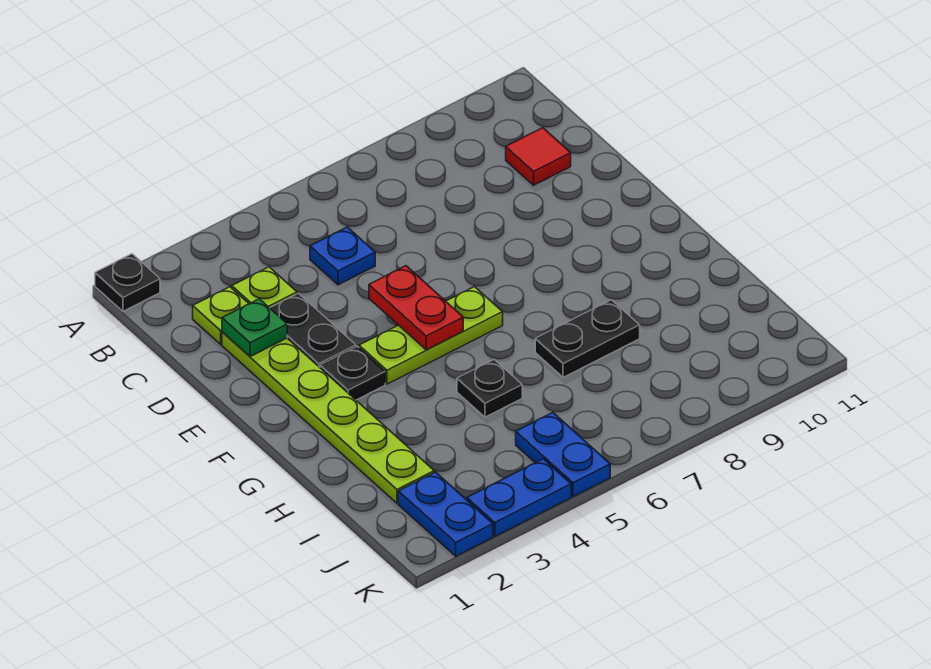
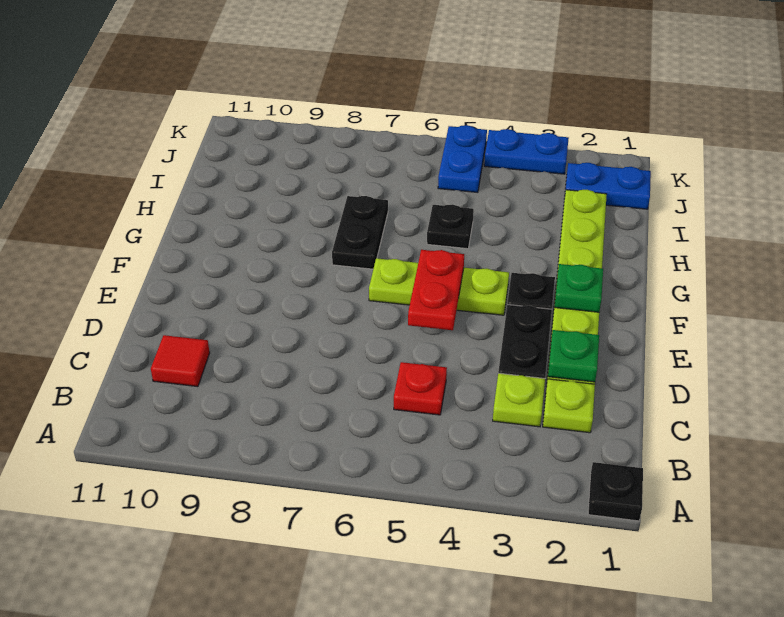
blue 1x1 plate [310,227,375,285] -> red 1x1 plate [394,362,447,415]
none -> green 1x1 plate [554,264,603,312]
black 1x2 plate [535,300,640,377] -> black 1x2 plate turned to [332,196,388,269]
blue 1x2 plate [398,472,493,556] -> blue 1x2 plate turned to [565,163,651,209]

